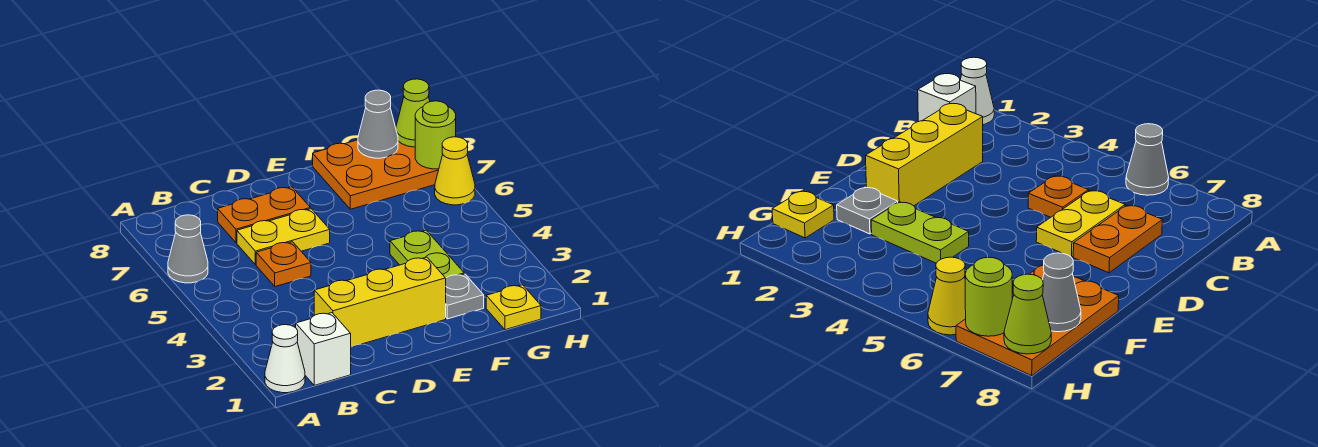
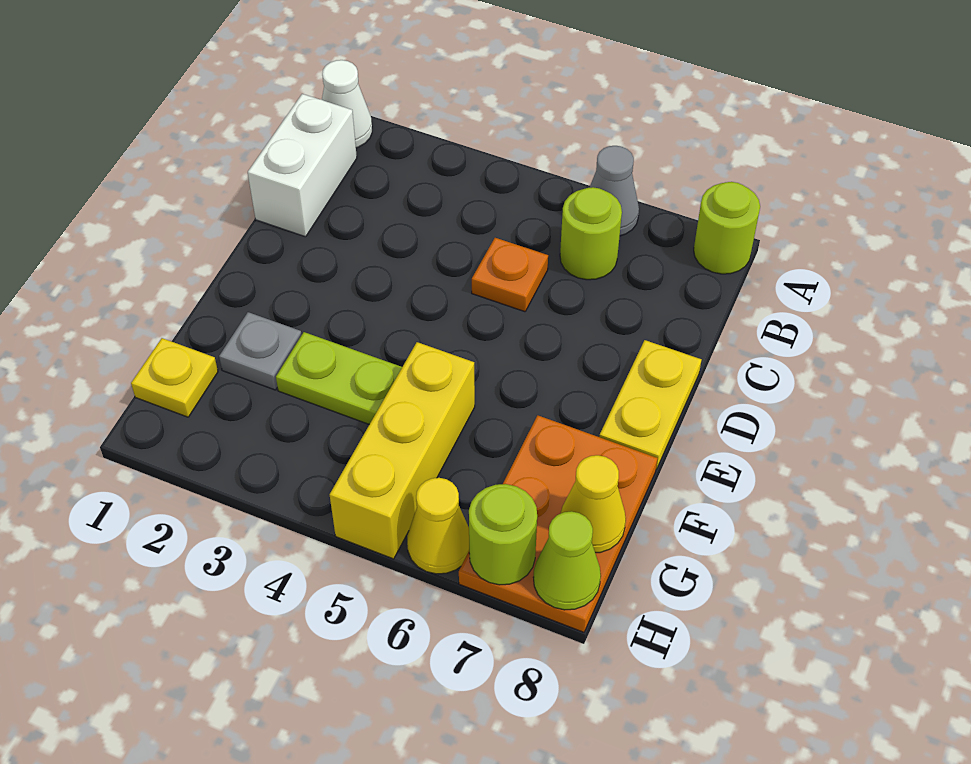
none -> lime 1x1 round brick [694,182,760,274]
white 1x1 brick [296,313,351,385] -> white 1x2 brick [248,94,357,237]
none -> lime 1x1 round brick [560,187,622,280]
yellow 1x3 brick [314,257,446,347] -> yellow 1x3 brick moved to [330,342,475,559]
yellow 1x2 plate [237,209,330,265] -> yellow 1x2 plate moved to [599,340,702,469]
orange 1x2 plate [218,187,310,243] -> none
grey 1x1 cone [358,90,398,158] -> yellow 1x1 cone [561,455,626,553]

